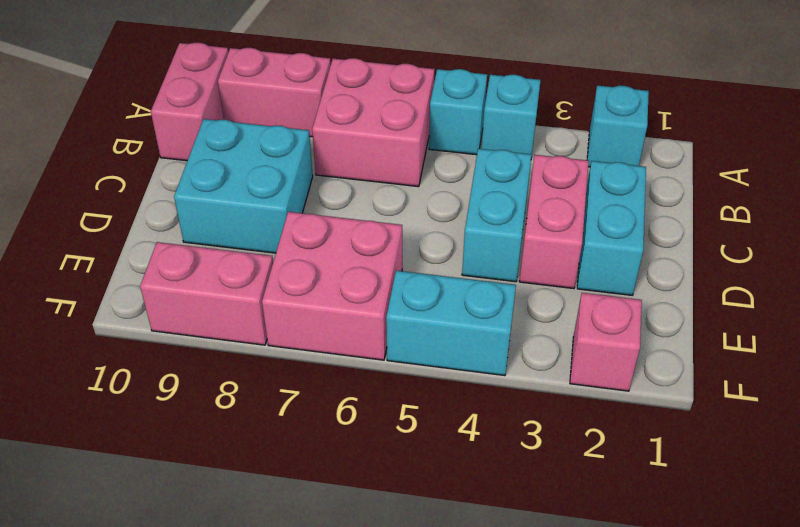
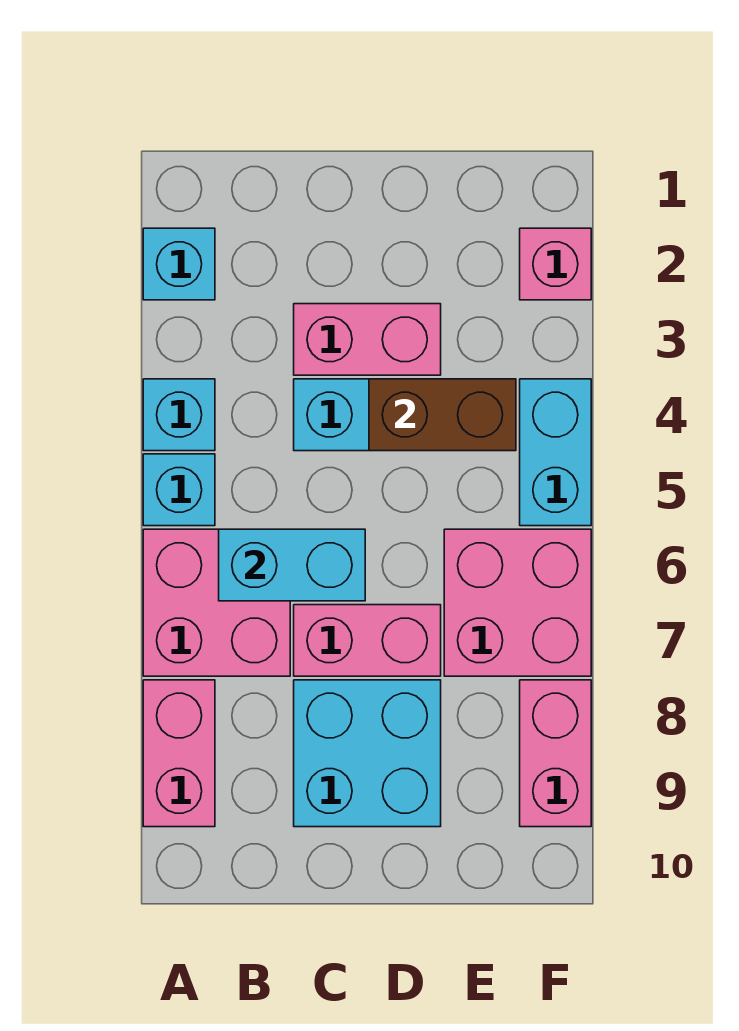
pink 1x2 brick [151,43,228,161] -> pink 1x2 brick moved to [294,605,441,676]
cyan 1x2 brick [577,161,646,295] -> cyan 1x2 brick moved to [219,529,365,601]
none -> brown 1x2 brick [369,379,516,451]

